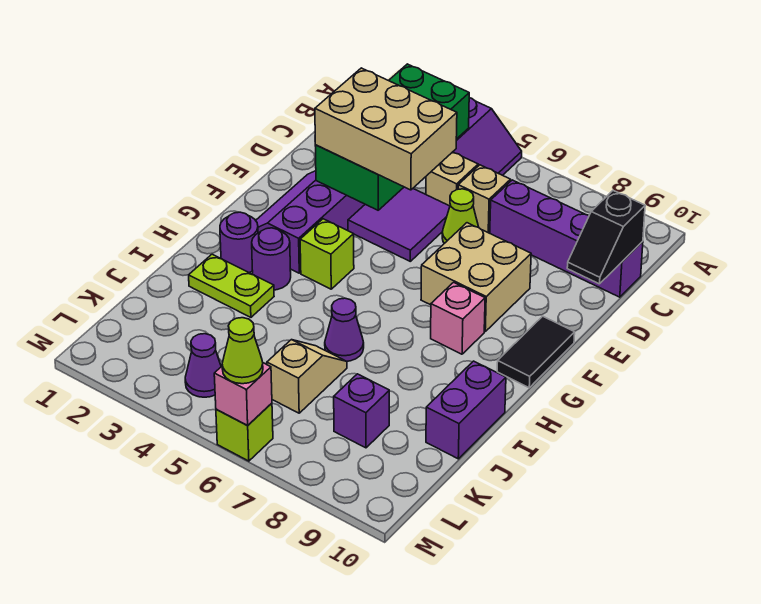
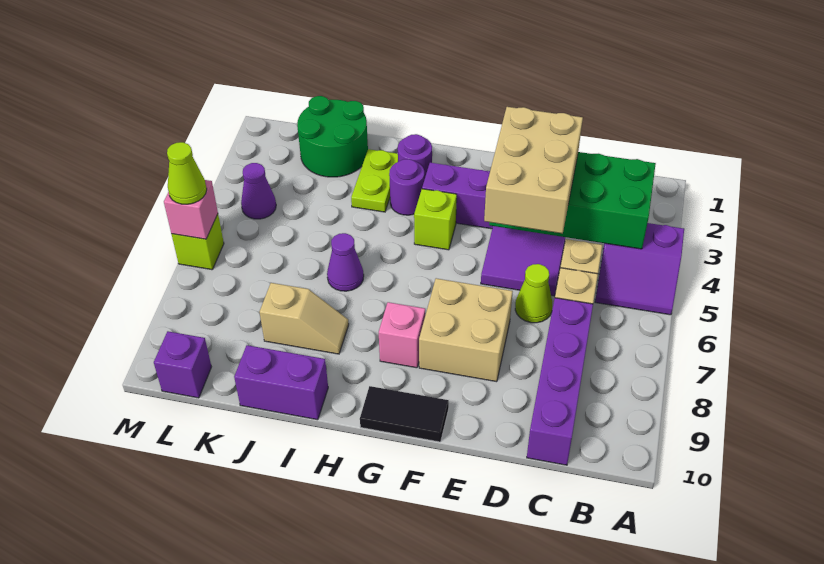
black 1x2 slope [567,191,645,284] -> none
none -> green 2x2 round brick [297,96,368,177]
tan 1x2 slope [267,340,347,413] -> tan 1x2 slope moved to [260,283,349,354]
purple 1x1 brick [334,374,389,448] -> purple 1x1 brick moved to [154,331,211,398]

